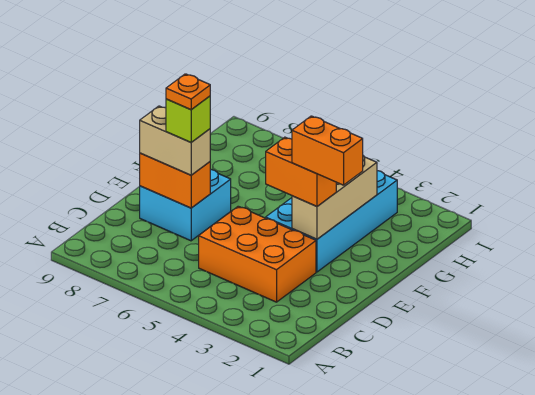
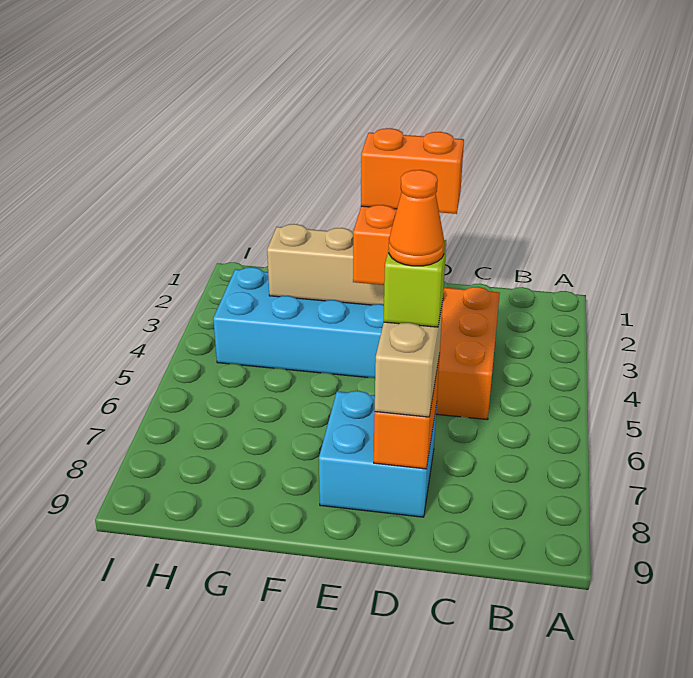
orange 1x1 plate [166,74,210,110] -> orange 1x1 cone [389,170,445,266]
orange 1x2 brick [292,116,363,185] -> orange 1x2 brick turned to [361,128,464,214]

